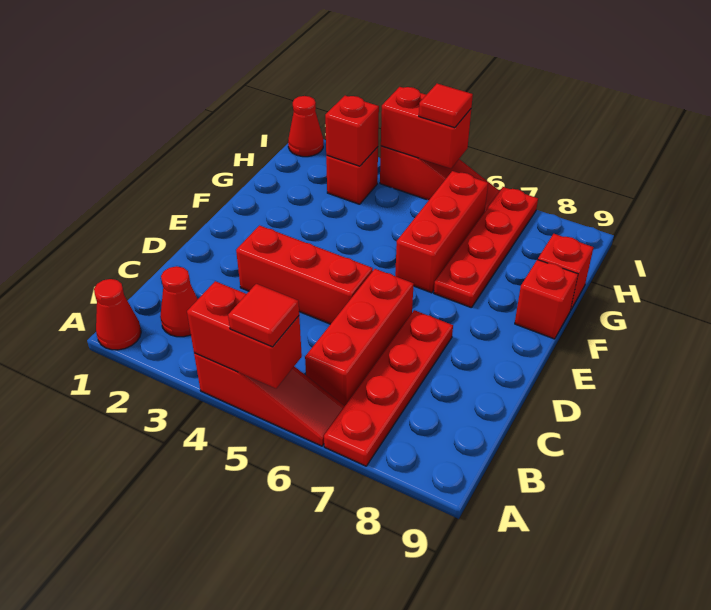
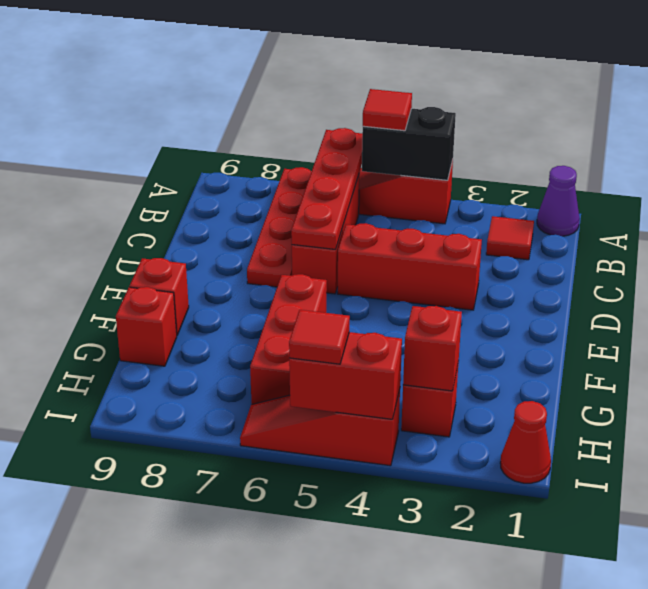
red 1x1 cone [94,279,141,350] -> purple 1x1 cone [537,166,580,236]
red 1x2 brick [187,281,302,388] -> black 1x2 brick [362,107,456,180]
red 1x1 cone [160,266,198,337] -> red 1x1 tile [486,216,534,260]
red 1x4 plate [434,187,538,308] -> red 1x4 plate moved to [291,128,362,249]

